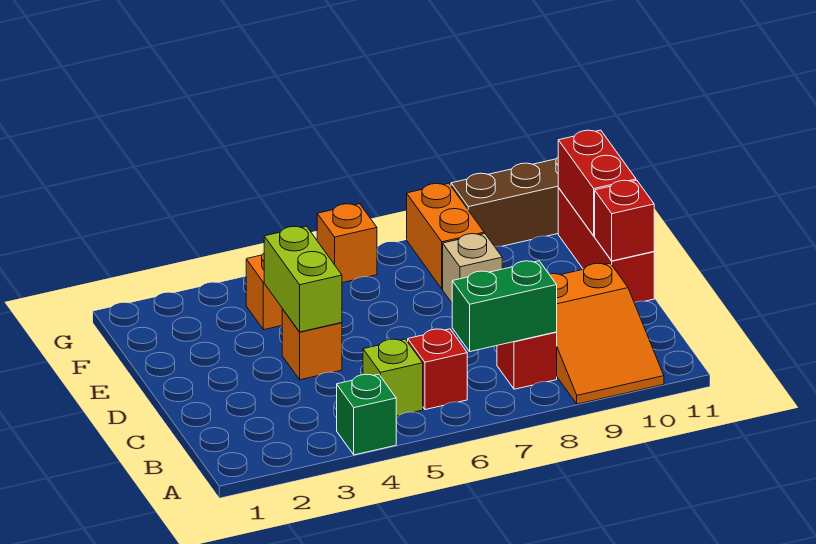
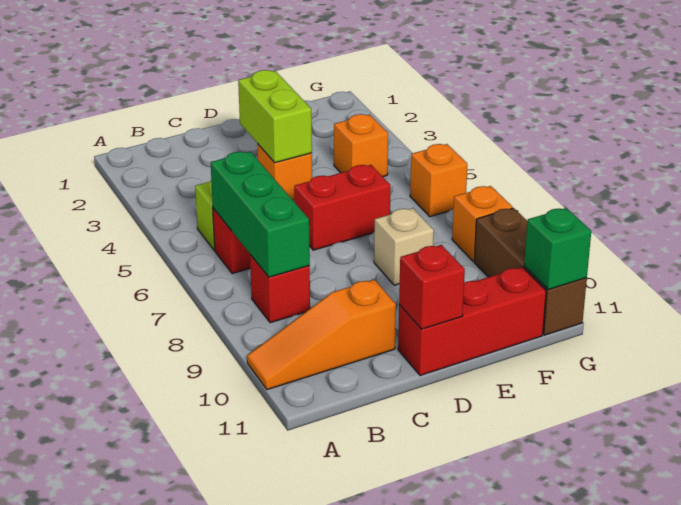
green 1x1 brick [337,374,396,455] -> green 1x1 brick moved to [524,208,591,289]
orange 2x3 slope [549,263,664,404] -> orange 1x3 slope [247,280,396,390]
green 1x2 brick [452,261,557,352] -> green 1x3 brick [211,152,310,277]
lime 1x2 brick [264,226,342,332] -> lime 1x2 brick turned to [238,70,312,163]
red 1x2 brick [558,130,636,236] -> red 1x2 brick moved to [294,165,391,250]
orange 1x2 brick [407,183,484,289] -> orange 1x1 brick [452,186,513,261]

